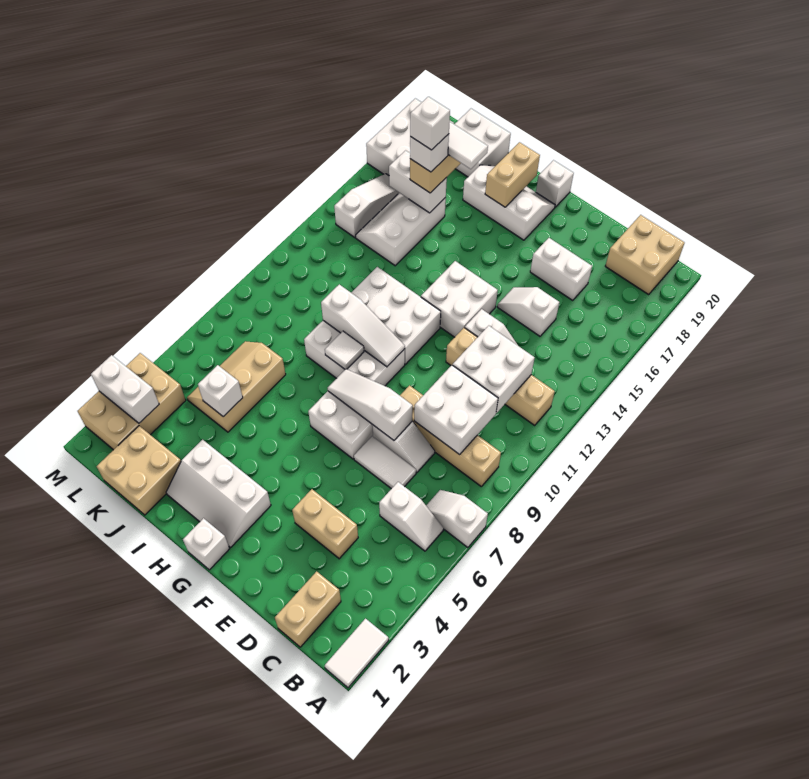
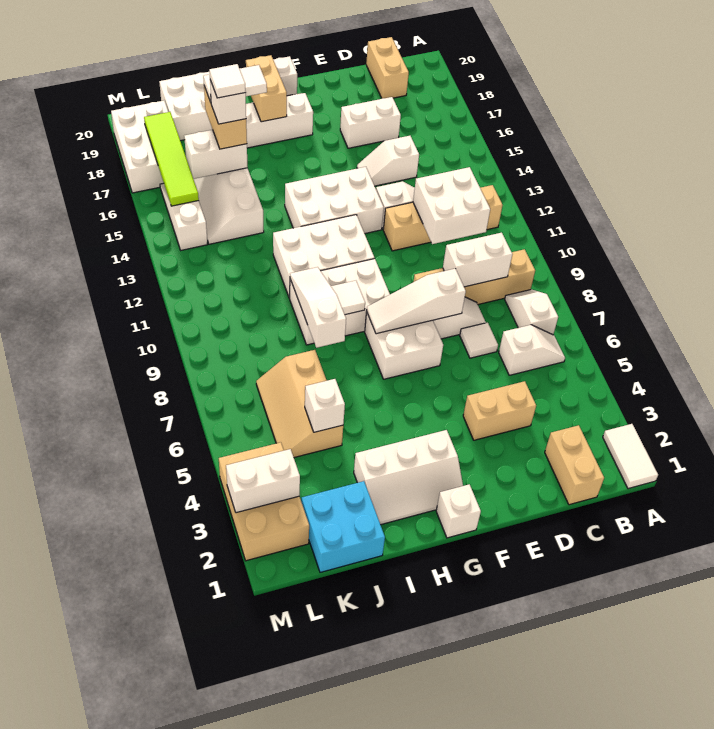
white 1x2 slope [426,490,488,548] -> white 1x2 slope turned to [505,289,558,335]
tan 2x2 brick [605,215,684,295] -> tan 1x2 brick [366,37,409,98]
white 2x2 brick [414,365,498,455] -> white 1x2 brick [443,233,512,287]
white 1x2 tile [354,436,416,489] -> white 1x1 tile [460,323,498,358]
white 2x2 brick [421,261,498,337] -> white 2x3 brick [285,167,384,234]
white 1x3 slope [321,284,405,367] -> white 1x3 slope turned to [290,267,346,348]
tan 2x2 brick [97,426,181,515] -> cyan 2x2 brick [301,481,385,572]
white 1x1 brick [410,97,450,150] -> white 1x1 tile [209,64,246,98]
none -> lime 1x4 tile [144,112,199,206]

